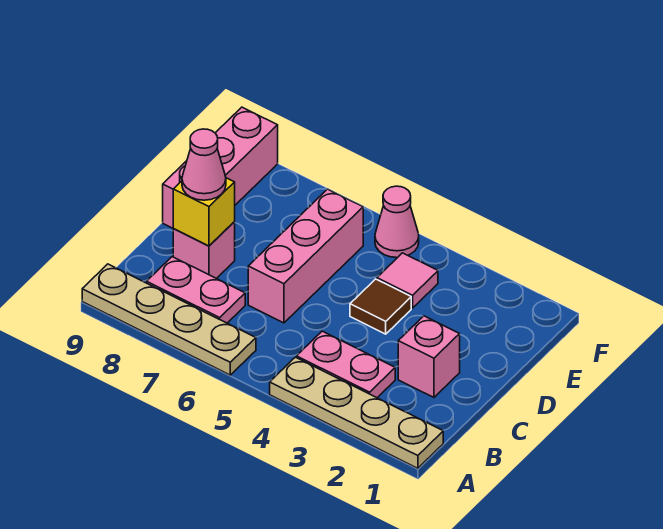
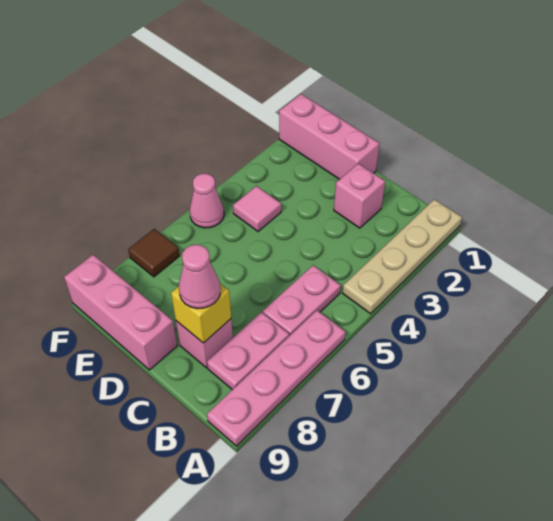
tan 1x4 plate [82,264,256,375] -> pink 1x4 plate [207,310,345,446]
pink 1x2 plate [297,331,395,398] -> pink 1x2 plate moved to [263,265,341,336]
pink 1x3 brick [248,189,363,323] -> pink 1x3 brick moved to [279,94,379,179]
brown 1x1 tile [350,279,411,334] -> brown 1x1 tile moved to [128,229,180,277]

